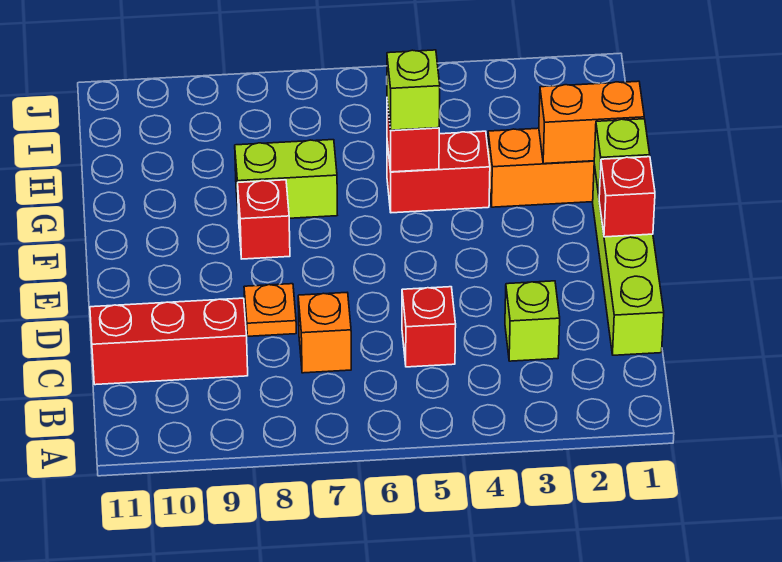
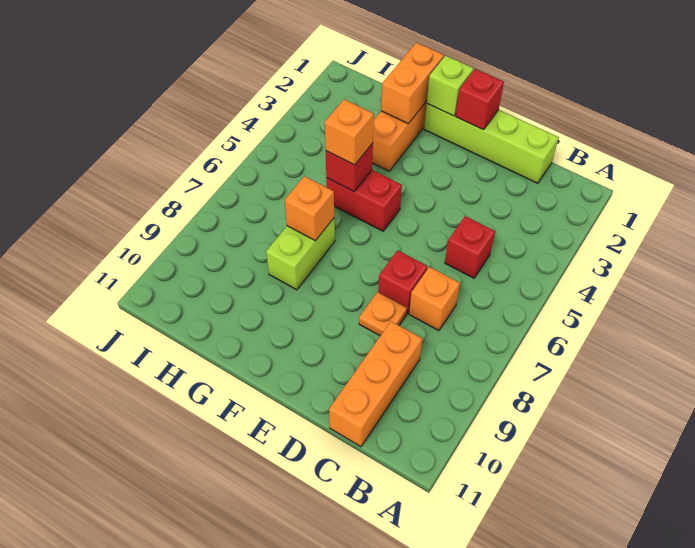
lime 1x1 brick [505,281,560,361] -> none
red 1x3 brick [90,298,248,385] -> orange 1x3 brick [329,321,422,447]
red 1x1 brick [238,180,290,259] -> red 1x1 brick moved to [378,250,428,314]
red 1x2 brick [387,131,490,213] -> red 1x2 brick turned to [326,170,402,231]
lime 1x1 brick [387,50,440,130] -> orange 1x1 brick [325,99,374,165]
none -> orange 1x1 brick [285,176,334,241]

